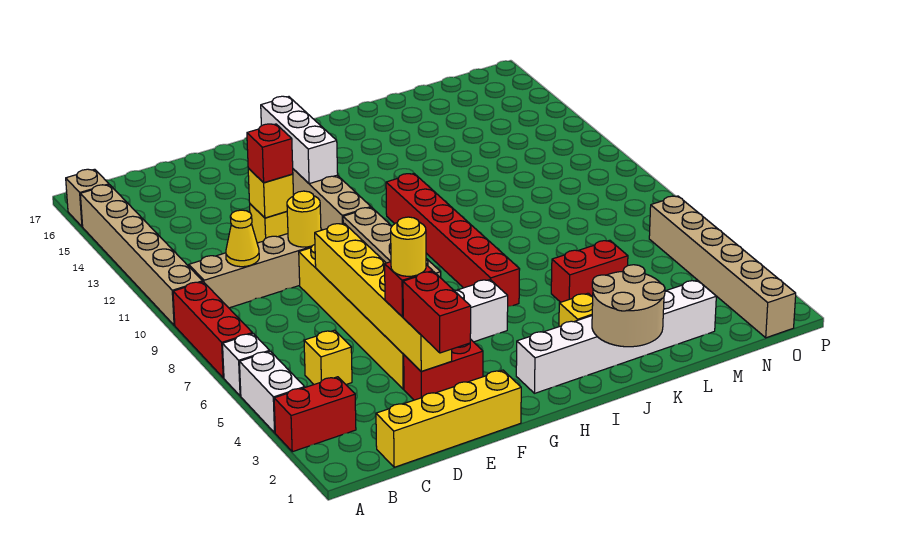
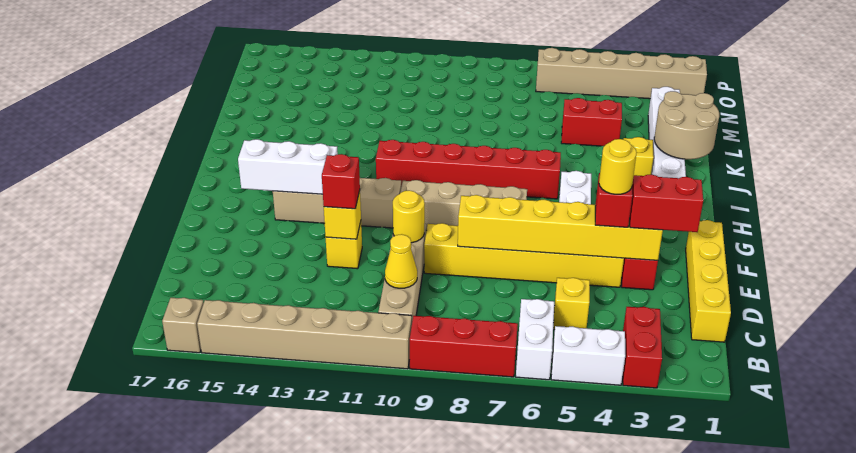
white 1x1 brick [223,334,270,396] -> white 1x2 brick [516,299,554,380]
red 1x2 brick [551,240,628,302] -> red 1x2 brick turned to [561,98,622,146]

